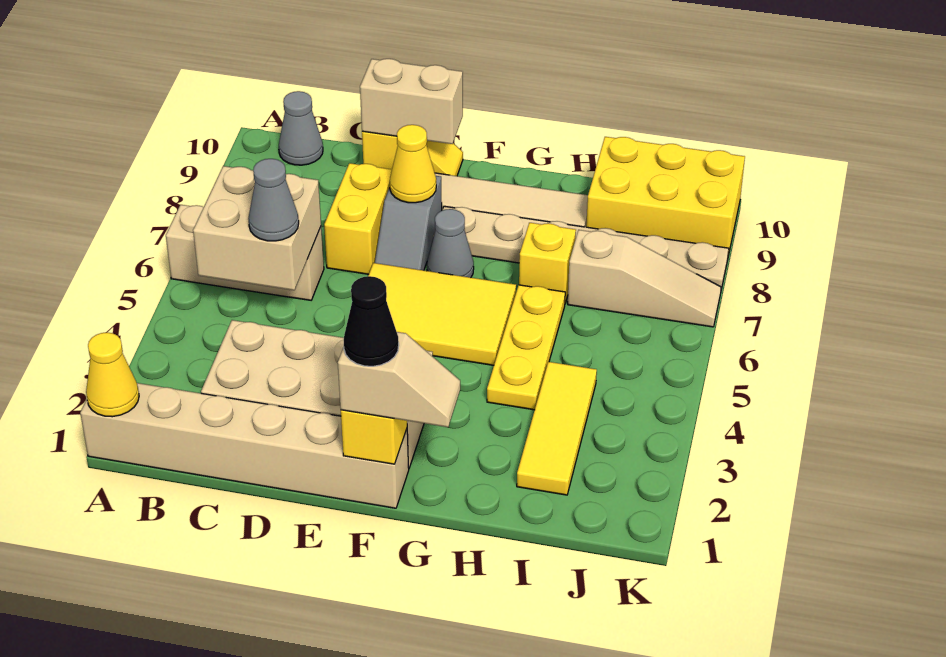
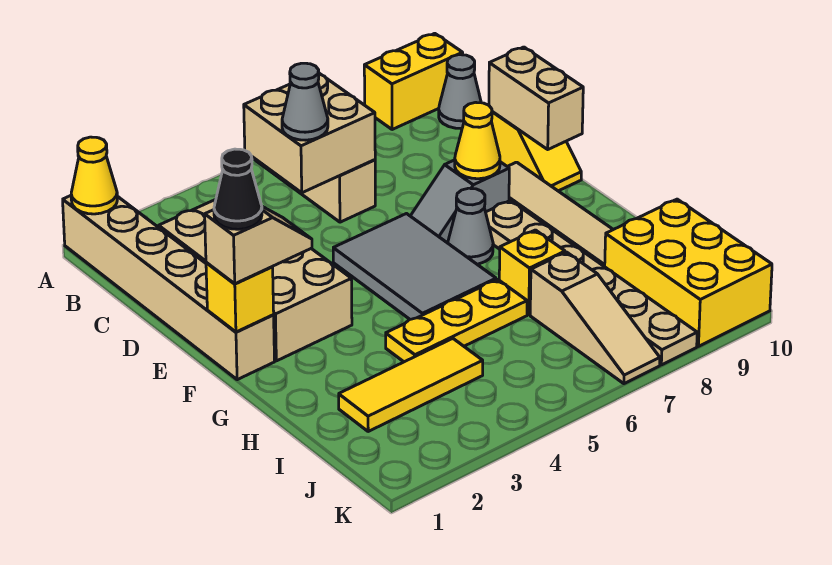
yellow 1x2 brick [324,163,392,274] -> yellow 1x2 brick moved to [364,33,463,130]
yellow 2x3 tile [368,263,516,365] -> grey 2x3 tile [333,214,496,319]
tan 1x2 slope [338,332,460,427] -> tan 1x2 slope turned to [205,206,312,284]

